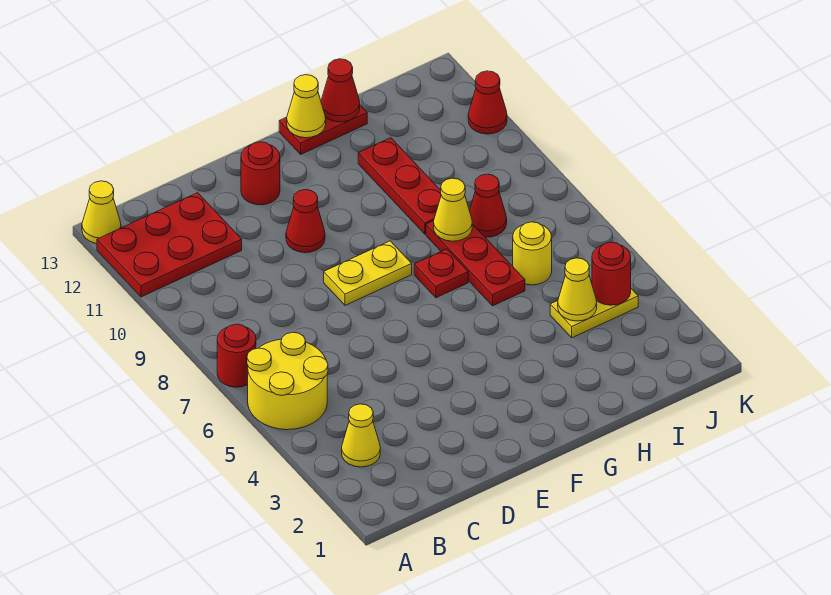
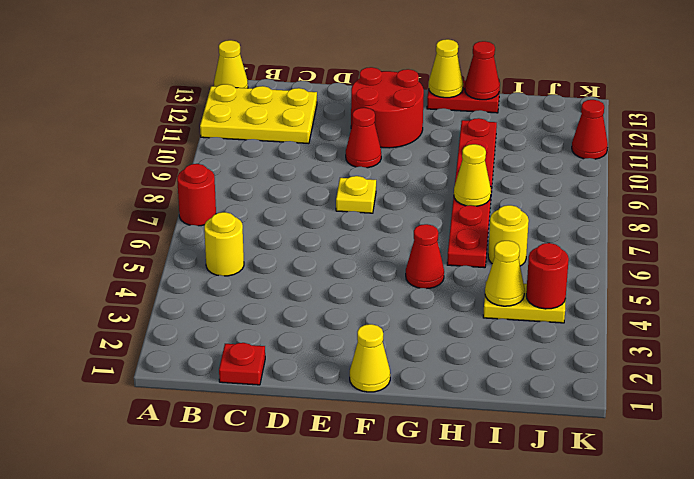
yellow 2x2 round brick [247,332,328,430] -> yellow 1x1 round brick [204,212,244,276]
red 2x3 plate [97,193,242,297] -> yellow 2x3 plate [200,84,317,143]
yellow 1x1 cone [342,404,380,467] -> yellow 1x1 cone moved to [350,324,390,392]
yellow 1x2 plate [324,241,412,305] -> yellow 1x1 plate [336,176,376,213]
red 1x1 round brick [241,142,280,205] -> red 2x2 round brick [351,67,424,148]
red 1x1 plate [414,249,468,298] -> red 1x1 plate moved to [219,343,265,385]
red 1x1 cone [470,174,507,237] -> red 1x1 cone moved to [406,224,444,289]

